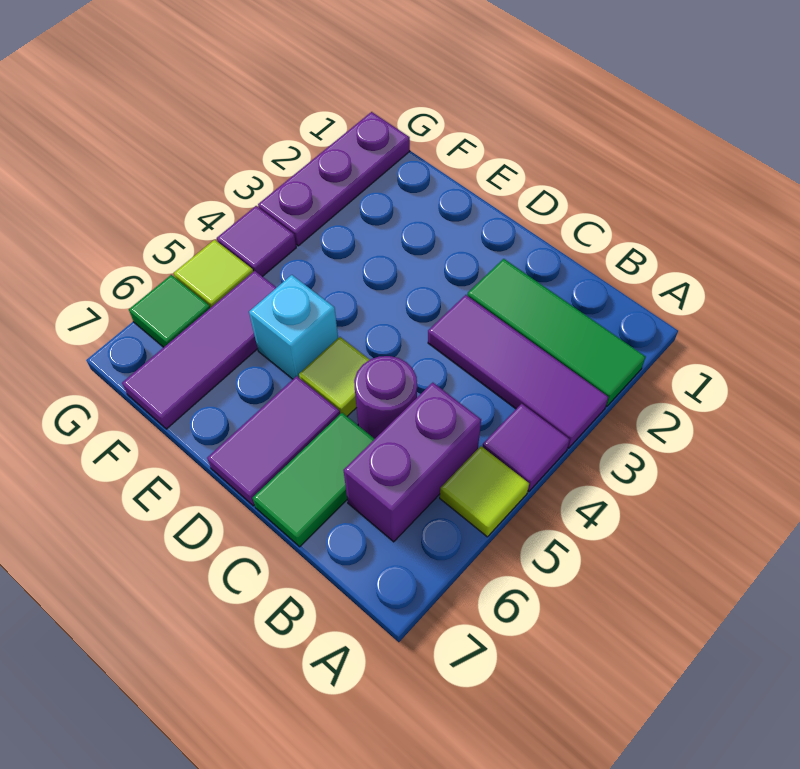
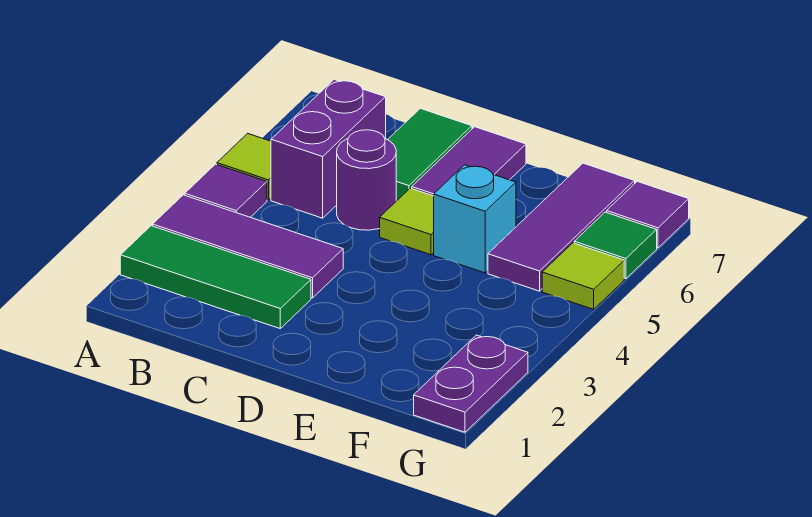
purple 1x3 plate [258,112,410,246] -> purple 1x2 plate [414,335,528,432]
purple 1x1 tile [217,206,296,277] -> purple 1x1 tile moved to [607,181,689,248]

